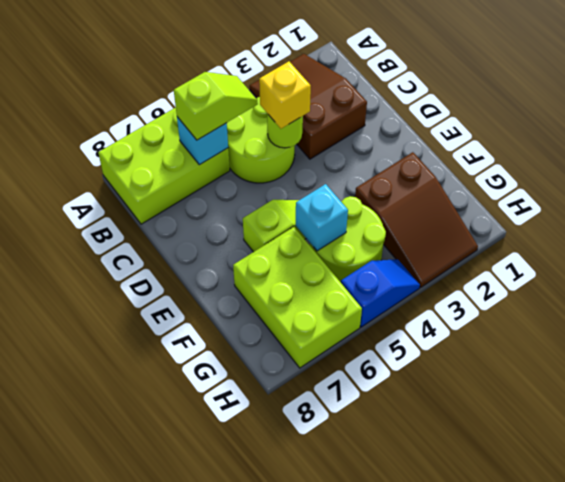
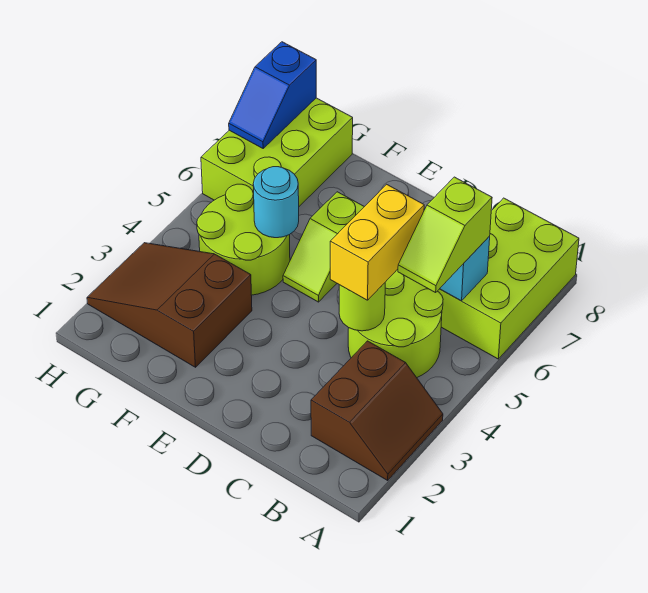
brown 2x3 slope [249,54,367,159] -> brown 2x2 slope [311,341,443,480]
yellow 1x1 brick [259,61,311,129] -> yellow 1x2 brick [330,184,424,300]
cyan 1x1 brick [296,184,348,251] -> cyan 1x1 round brick [253,167,299,238]
lime 2x3 brick [233,227,362,368] -> lime 2x3 brick turned to [201,98,353,206]
blue 1x2 slope [341,259,420,327] -> blue 1x2 slope moved to [229,42,316,148]

